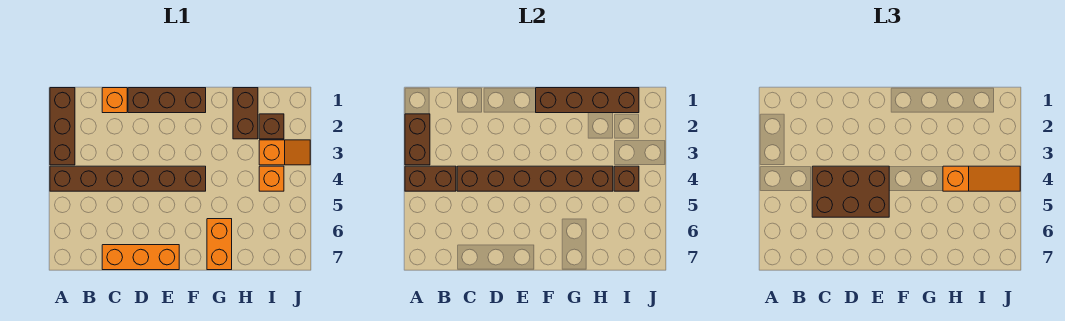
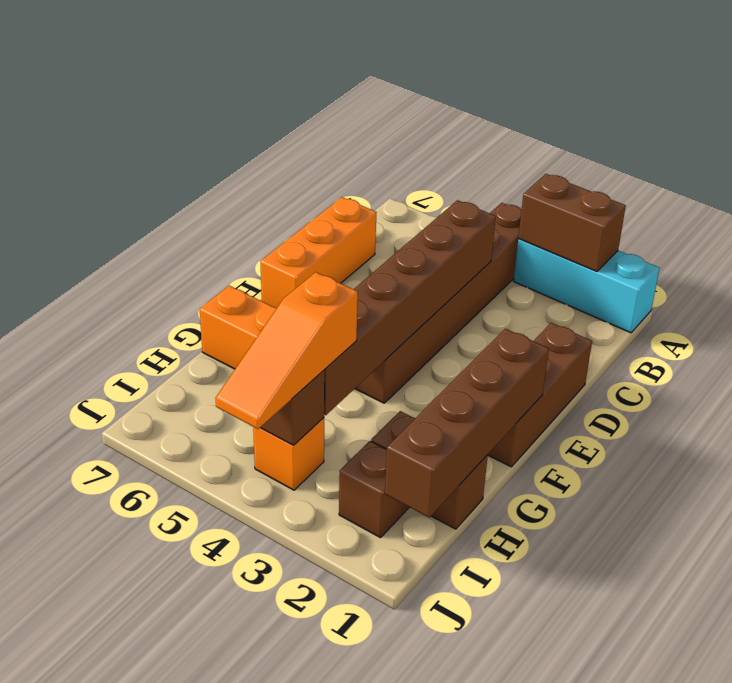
brown 1x3 brick [50,88,75,165] -> cyan 1x3 brick [514,239,660,333]
brown 1x2 brick [405,166,456,191] -> none
orange 1x1 brick [102,88,127,113] -> none
brown 2x3 brick [812,166,889,217] -> none
orange 1x2 slope [259,140,310,165] -> none

